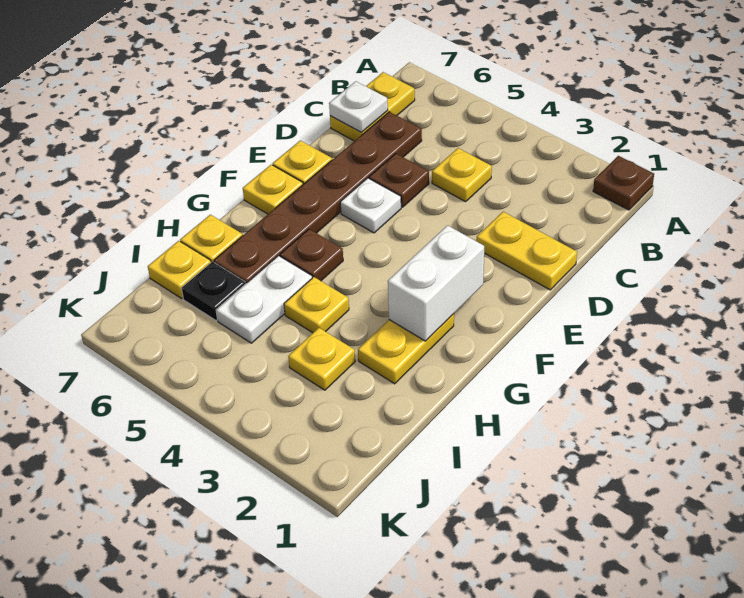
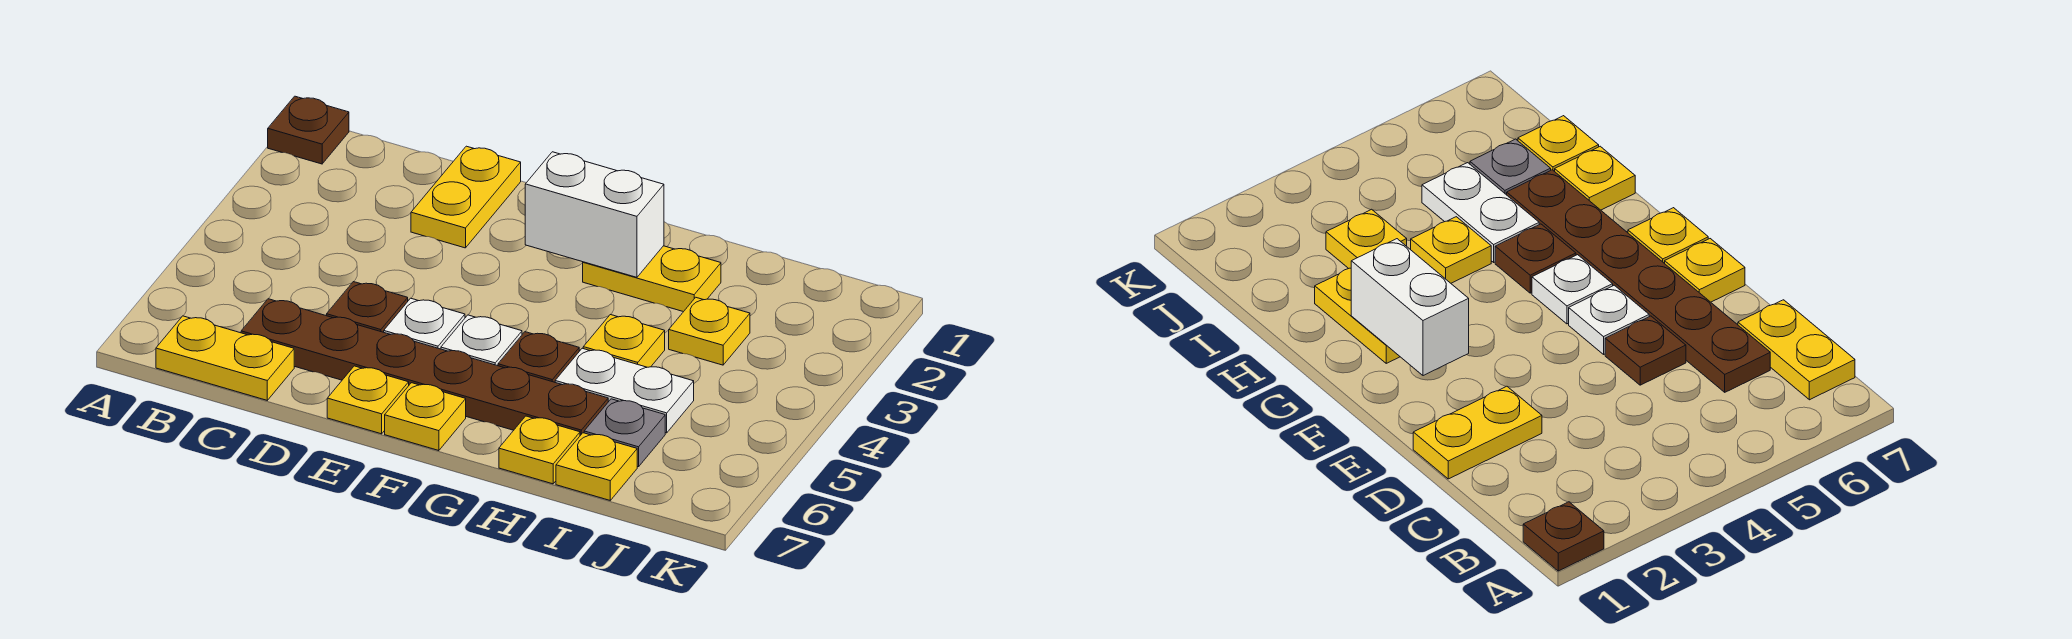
yellow 1x1 plate [432,148,492,202] -> none
white 1x1 plate [329,81,388,133] -> white 1x1 plate moved to [441,315,522,366]
black 1x1 plate [181,262,245,321] -> grey 1x1 plate [584,399,665,467]

